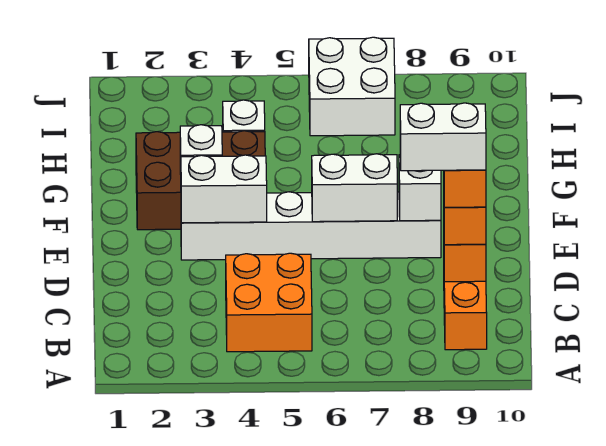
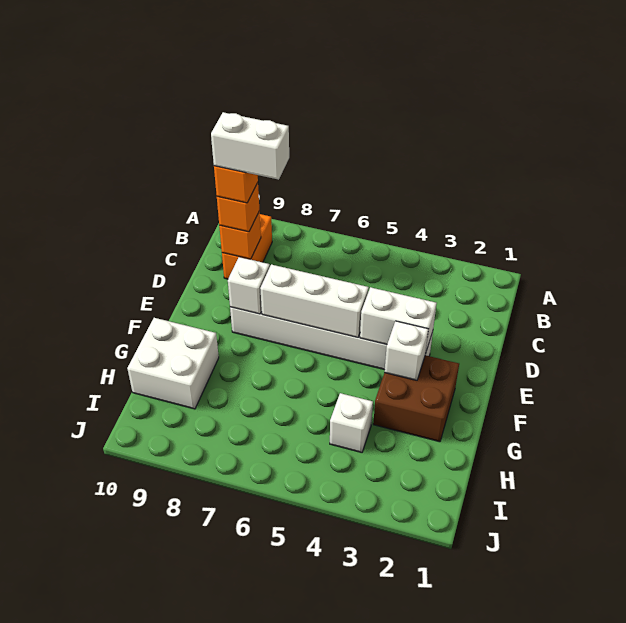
orange 2x2 brick [226,253,312,352] -> none
white 1x2 brick [312,154,397,222] -> white 1x3 brick [260,264,369,337]
brown 2x3 brick [136,131,265,230] -> brown 2x2 brick [373,355,459,442]
white 2x2 brick [309,37,395,136] -> white 2x2 brick moved to [127,318,219,409]

